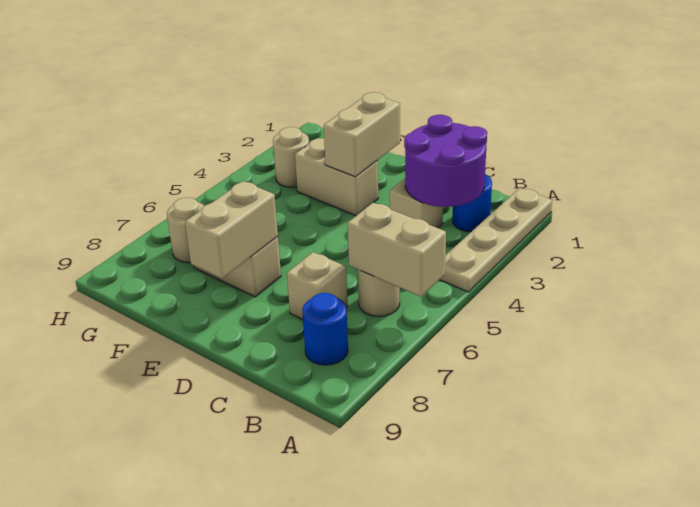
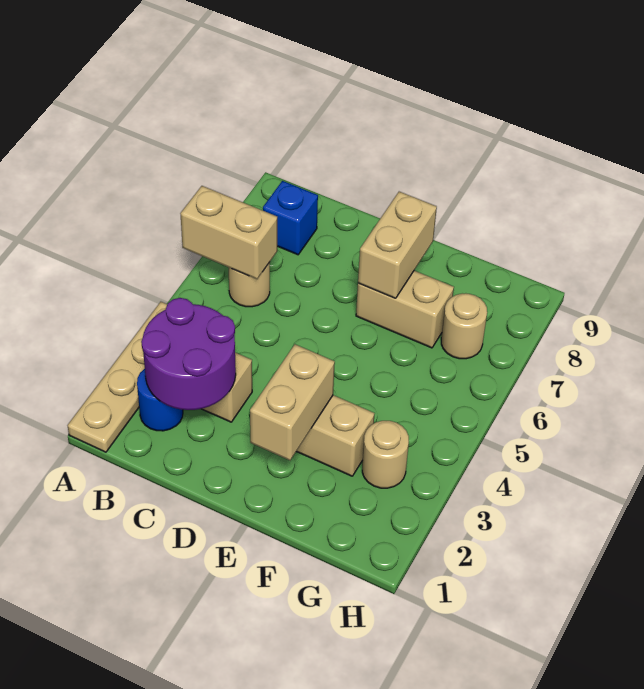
blue 1x1 round brick [302,293,348,365] -> blue 1x1 brick [263,181,318,255]
tan 1x1 brick [287,252,348,319] -> none

